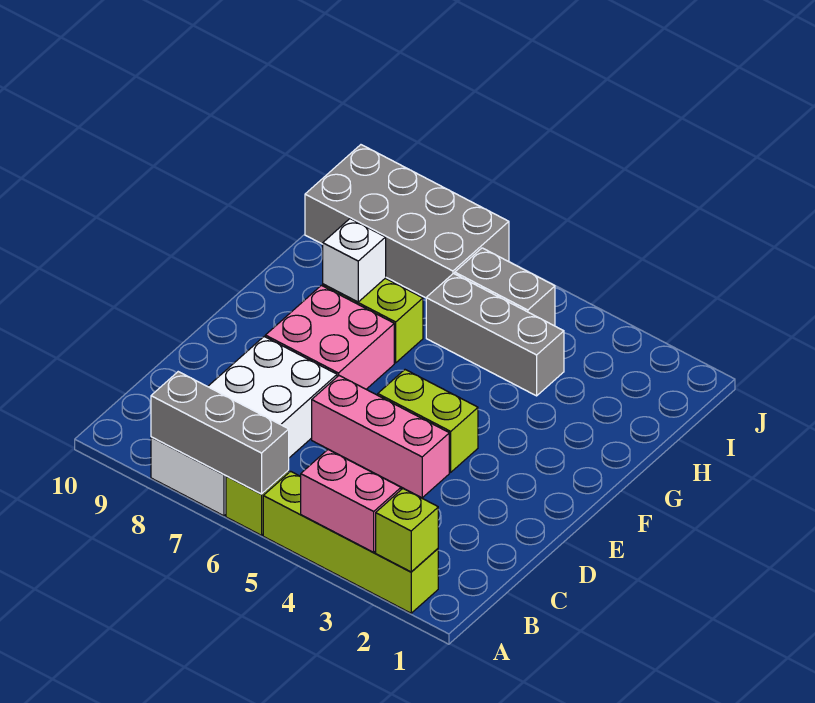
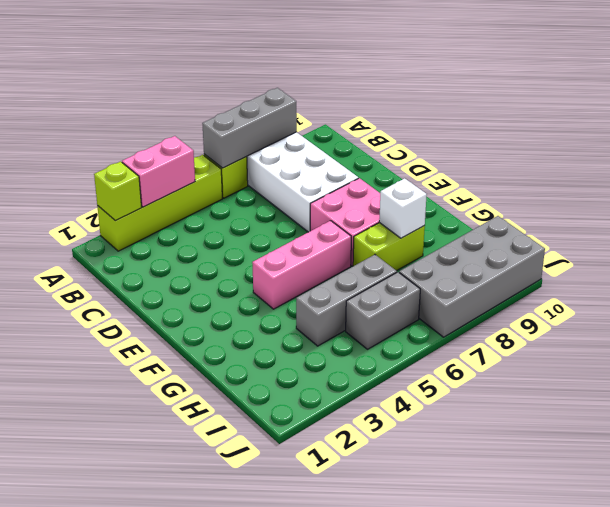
pink 1x3 brick [312,376,449,498] -> pink 1x3 brick moved to [252,221,351,309]
lime 1x2 brick [378,370,478,472] -> none

